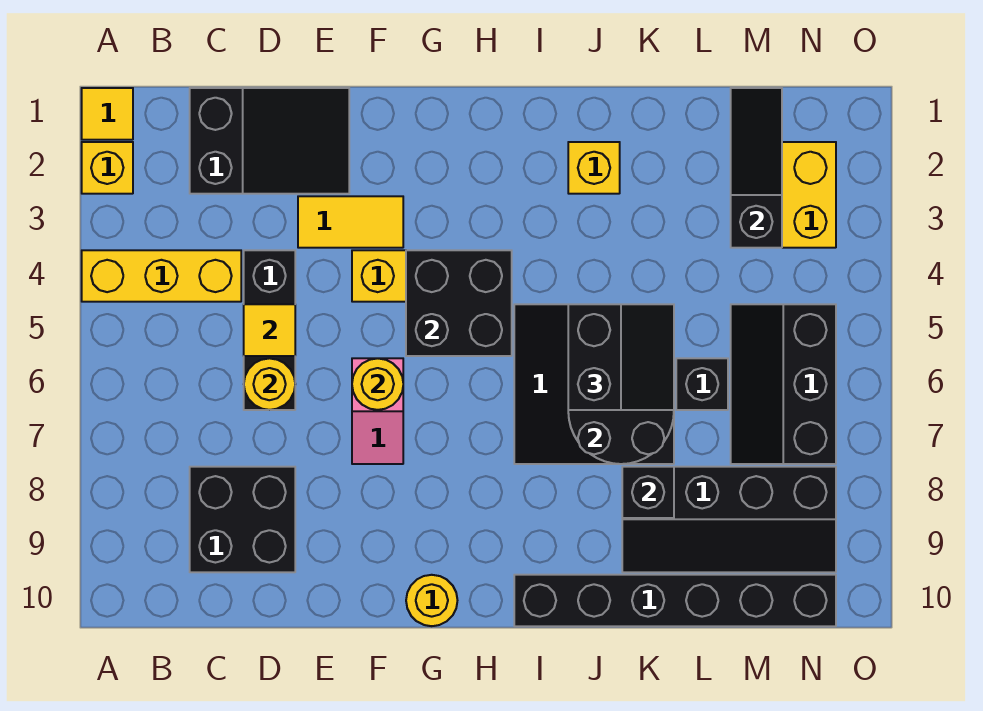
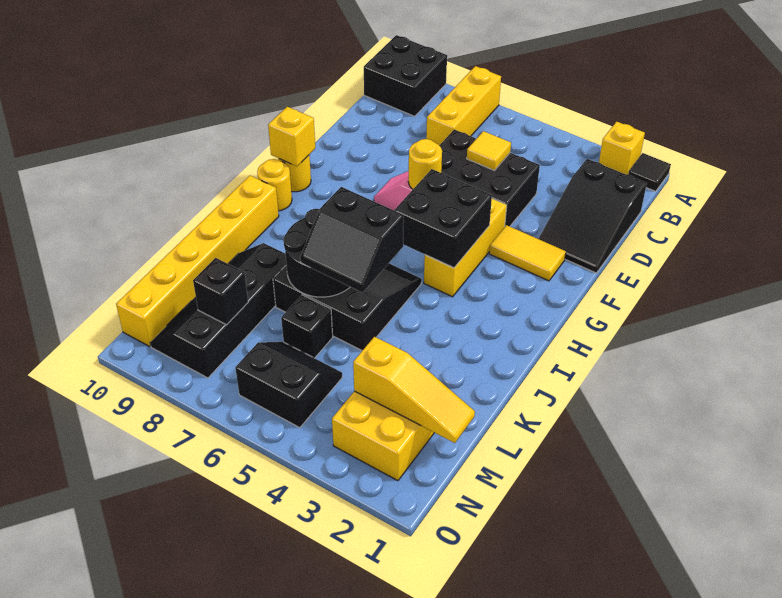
yellow 1x1 tile [82,88,133,140] -> black 1x1 tile [628,153,671,191]
yellow 1x3 brick [82,250,241,302] -> yellow 1x3 brick moved to [426,66,501,145]
black 2x2 brick [190,467,295,572] -> black 2x2 brick moved to [364,35,447,116]
black 1x3 brick [244,250,295,410] -> black 2x3 brick [439,129,540,226]
yellow 1x1 round brick [244,358,295,410] -> yellow 1x1 round brick moved to [257,159,292,211]
yellow 1x2 tile [298,196,403,248] -> yellow 1x2 tile turned to [489,225,566,281]
black 1x6 brick [514,575,836,626] -> yellow 1x6 brick [116,176,279,346]
yellow 1x1 brick [568,142,620,194] -> yellow 1x1 brick moved to [268,107,315,166]
black 1x1 brick [622,467,674,518] -> black 1x1 brick moved to [193,258,248,325]
black 1x3 slope [731,88,782,248] -> yellow 1x3 slope [353,337,475,443]
black 2x3 slope [731,304,836,464] -> black 2x2 slope [235,342,342,428]

